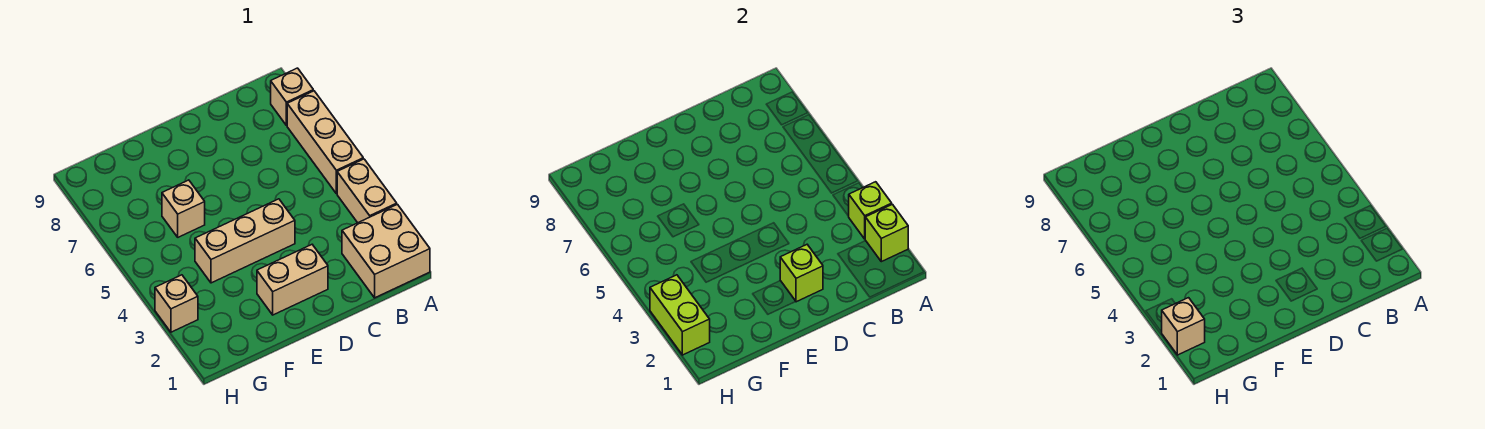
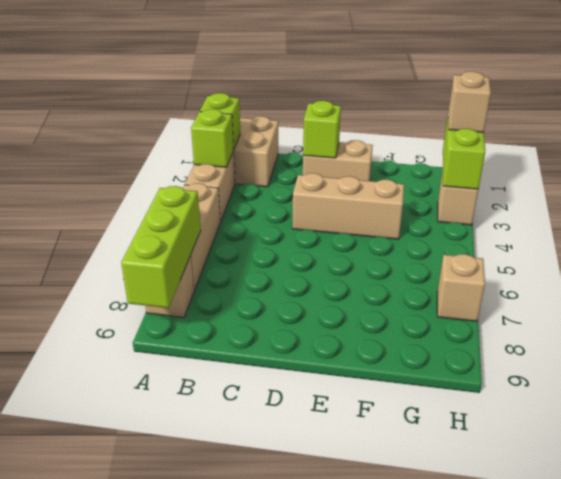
none -> lime 1x3 brick [121,186,201,308]
tan 1x1 brick [162,180,205,237] -> tan 1x1 brick moved to [437,254,485,321]

